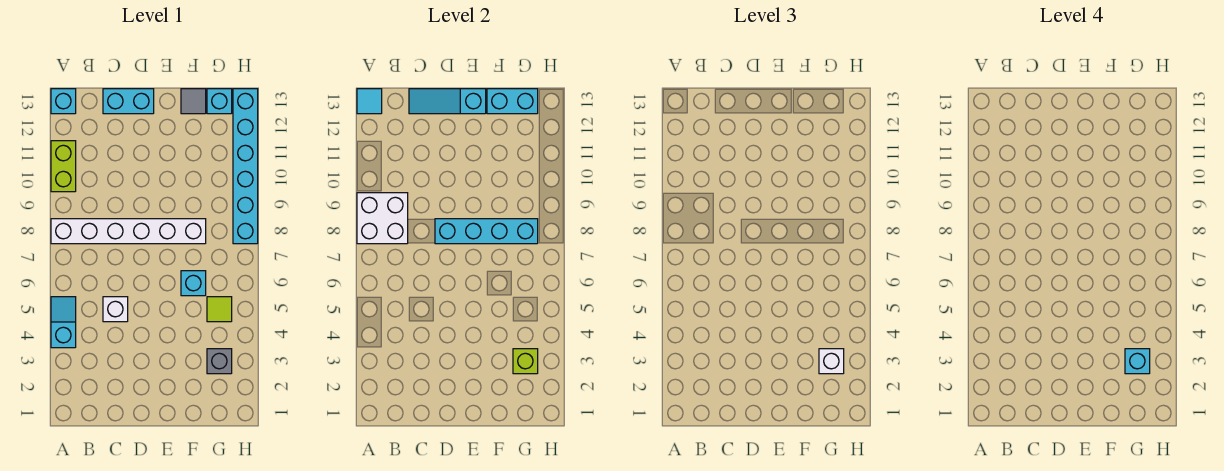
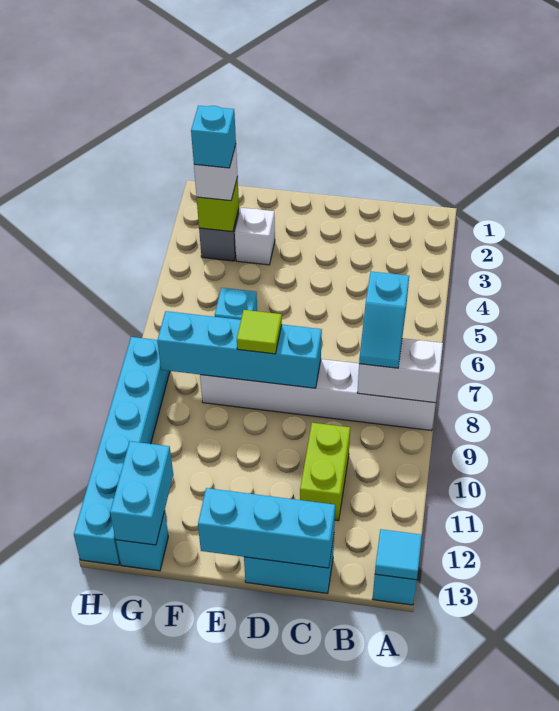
cyan 1x2 slope [51,297,76,348] -> cyan 1x2 slope moved to [359,272,409,368]
white 2x2 brick [357,193,408,244] -> white 1x2 brick [357,338,443,403]
lime 1x2 brick [51,141,76,192] -> lime 1x2 brick moved to [300,423,350,521]
white 1x1 brick [103,297,128,322] -> white 1x1 brick moved to [235,208,275,265]
cyan 1x3 slope [409,89,486,114] -> cyan 1x3 brick [198,488,335,568]
grey 1x1 tile [181,89,206,114] -> none
cyan 1x2 brick [487,89,538,114] -> cyan 1x2 brick turned to [110,441,173,545]
lime 1x1 tile [207,297,232,322] -> lime 1x1 tile moved to [237,310,282,354]

